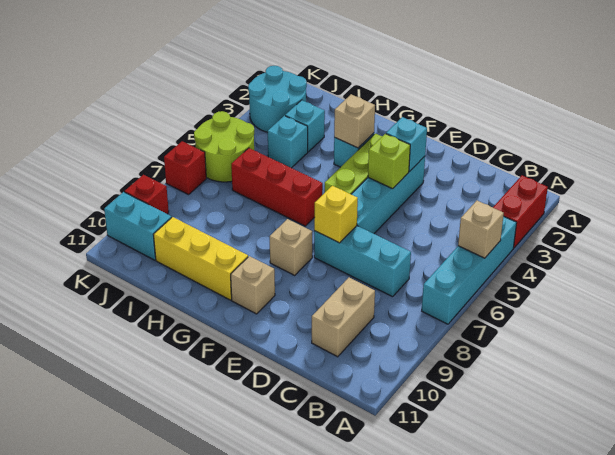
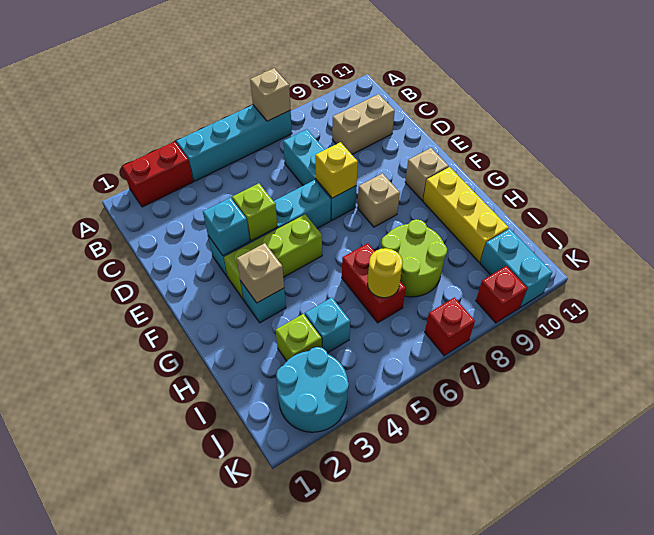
tan 1x1 brick [458,201,504,258] -> tan 1x1 brick moved to [250,68,291,121]
red 1x3 brick [231,148,323,226] -> red 1x2 brick [342,243,406,323]
cyan 1x1 brick [285,100,325,152] -> lime 1x1 brick [276,314,322,361]
none -> yellow 1x1 round brick [368,248,403,298]
lime 2x2 round brick [194,111,254,182] -> lime 2x2 round brick moved to [381,219,447,297]

